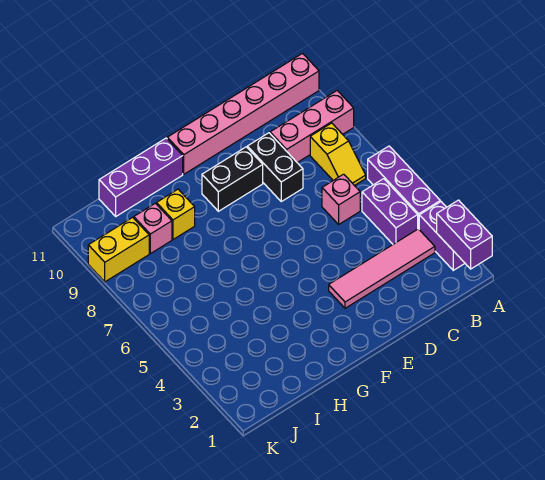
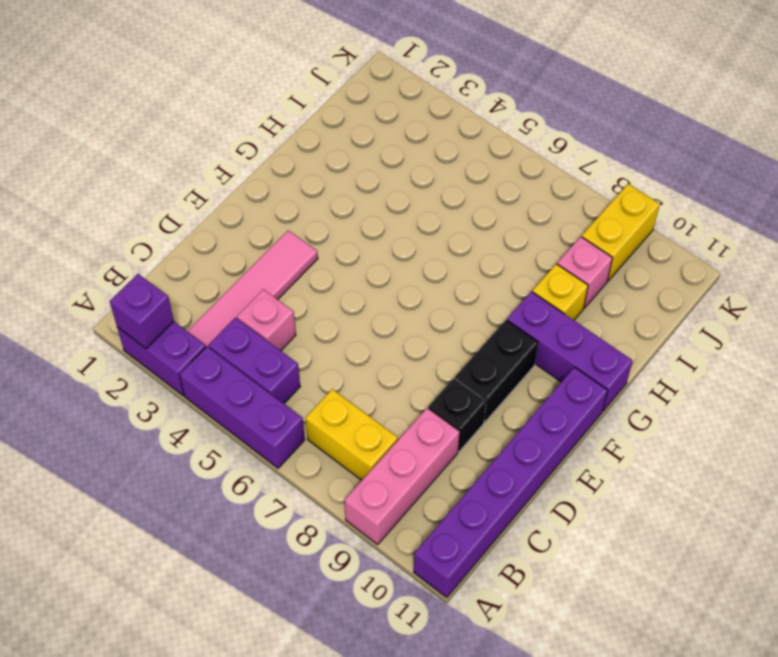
purple 1x2 brick [437,200,492,269] -> purple 1x1 brick [110,274,174,349]
pink 1x6 brick [167,53,319,174] -> purple 1x6 brick [414,367,608,598]
yellow 1x2 slope [310,123,366,186] -> yellow 1x2 brick [306,389,398,480]
pink 1x1 brick [322,174,360,224] -> pink 1x1 brick moved to [237,289,296,351]
black 1x2 brick [247,133,303,201] -> black 1x1 brick [428,378,486,452]
purple 1x3 brick [99,138,183,216] -> purple 1x3 brick turned to [507,292,633,411]

